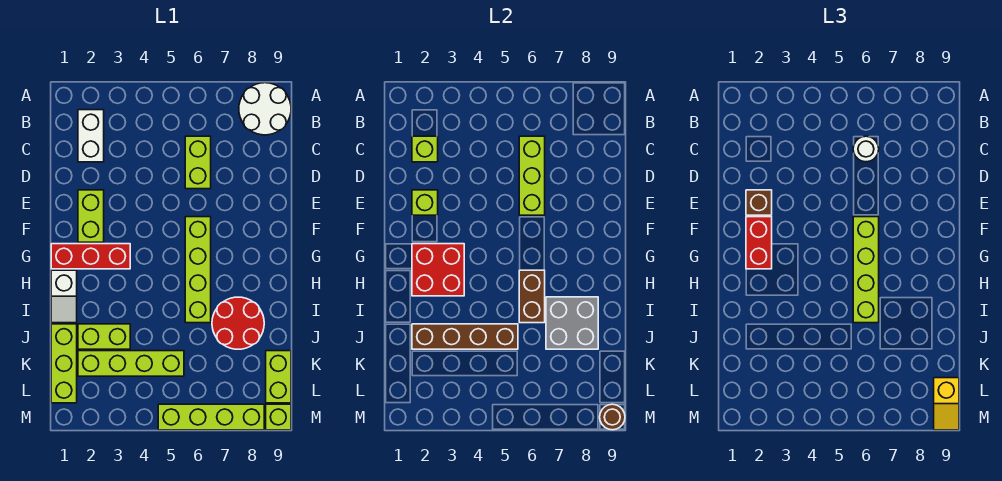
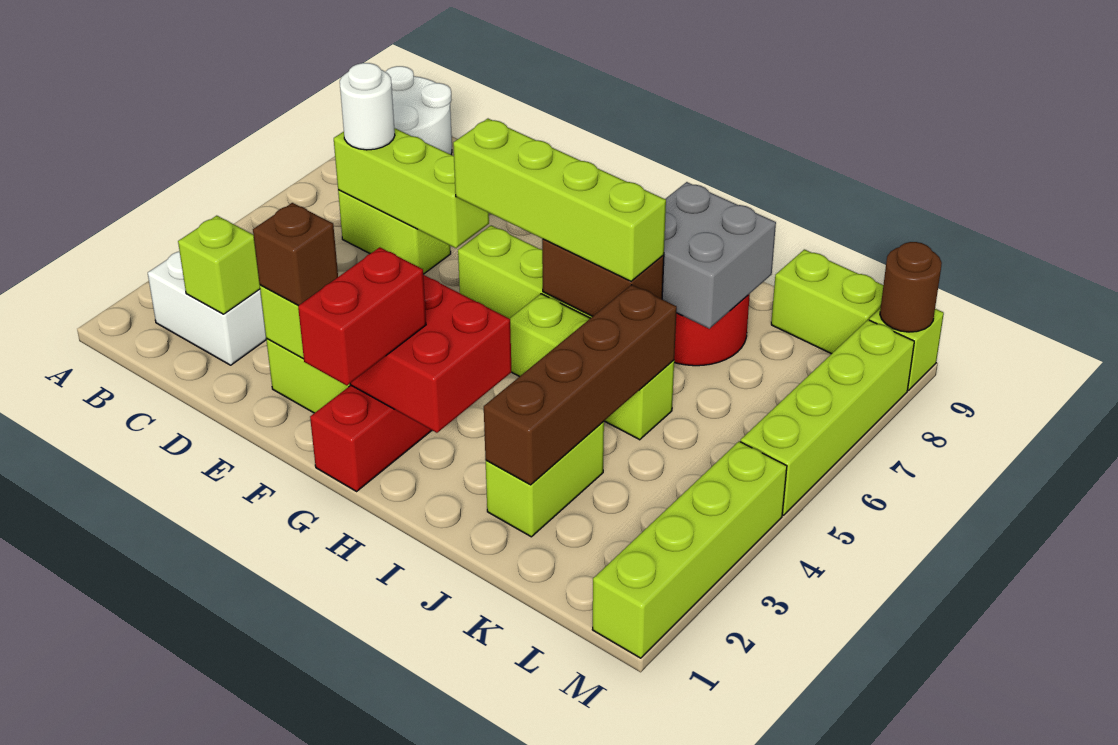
red 1x2 brick [746,217,772,269] -> red 1x2 brick turned to [298,247,426,386]
white 1x2 slope [51,270,77,323] -> none
lime 1x3 brick [51,324,77,403] -> lime 1x3 brick moved to [510,294,674,440]
lime 1x4 brick [78,351,184,376] -> lime 1x4 brick moved to [592,441,787,658]
yellow 1x2 slope [934,378,959,430] -> none

